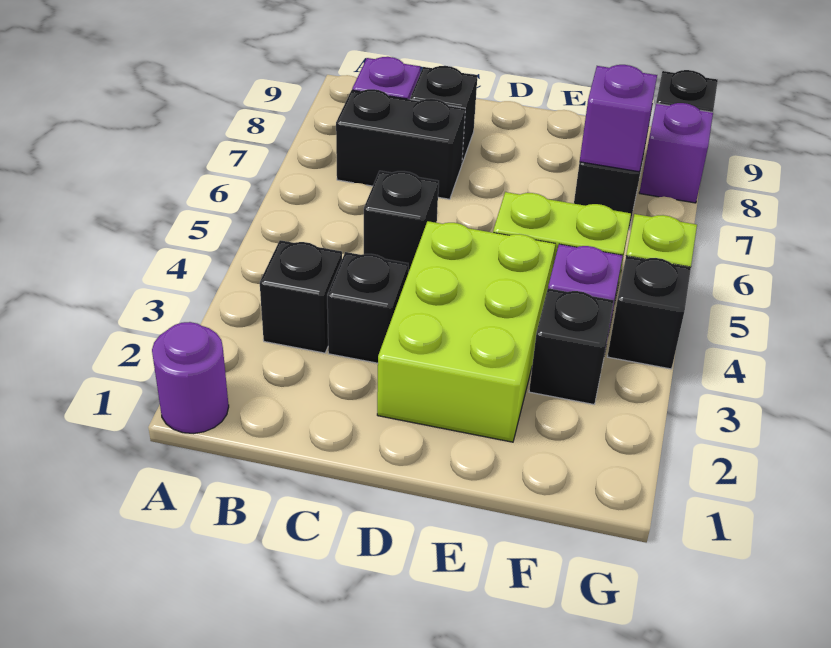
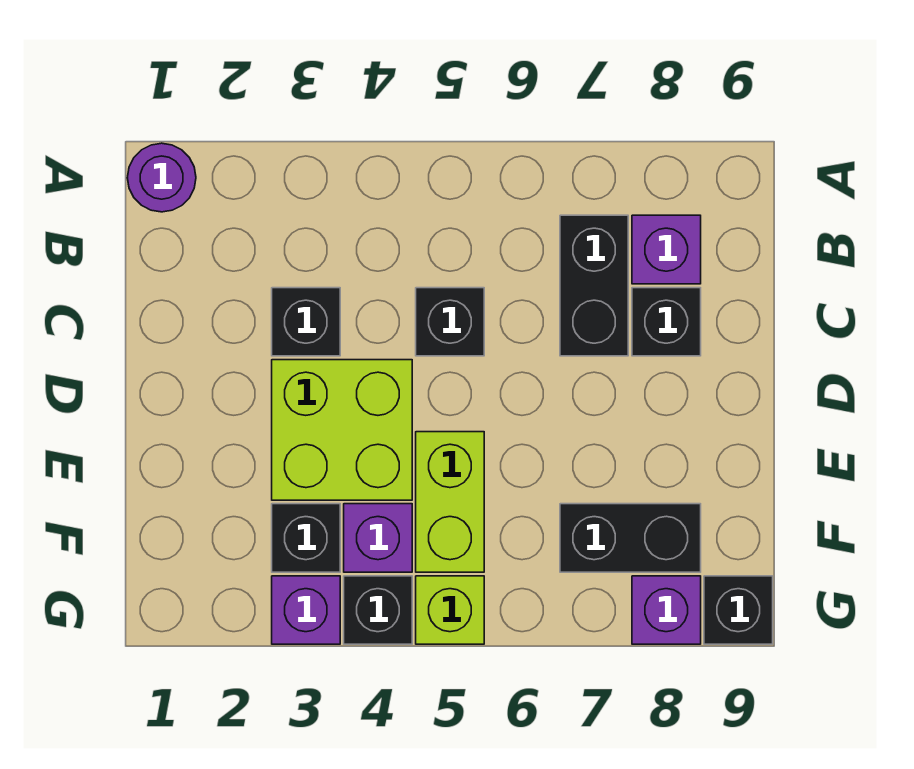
black 1x1 brick [260,240,342,353] -> none
lime 2x3 brick [377,221,555,442] -> lime 2x2 brick [272,360,412,500]
purple 1x1 brick [580,65,657,172] -> purple 1x1 brick moved to [272,576,340,644]

